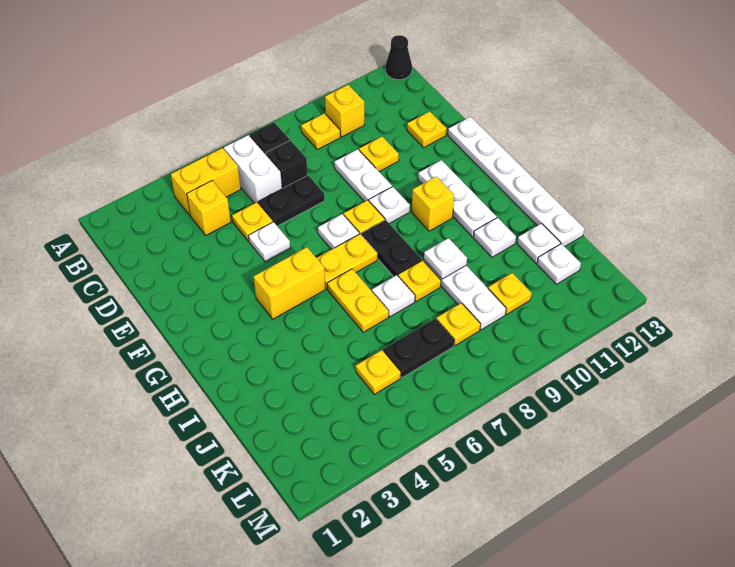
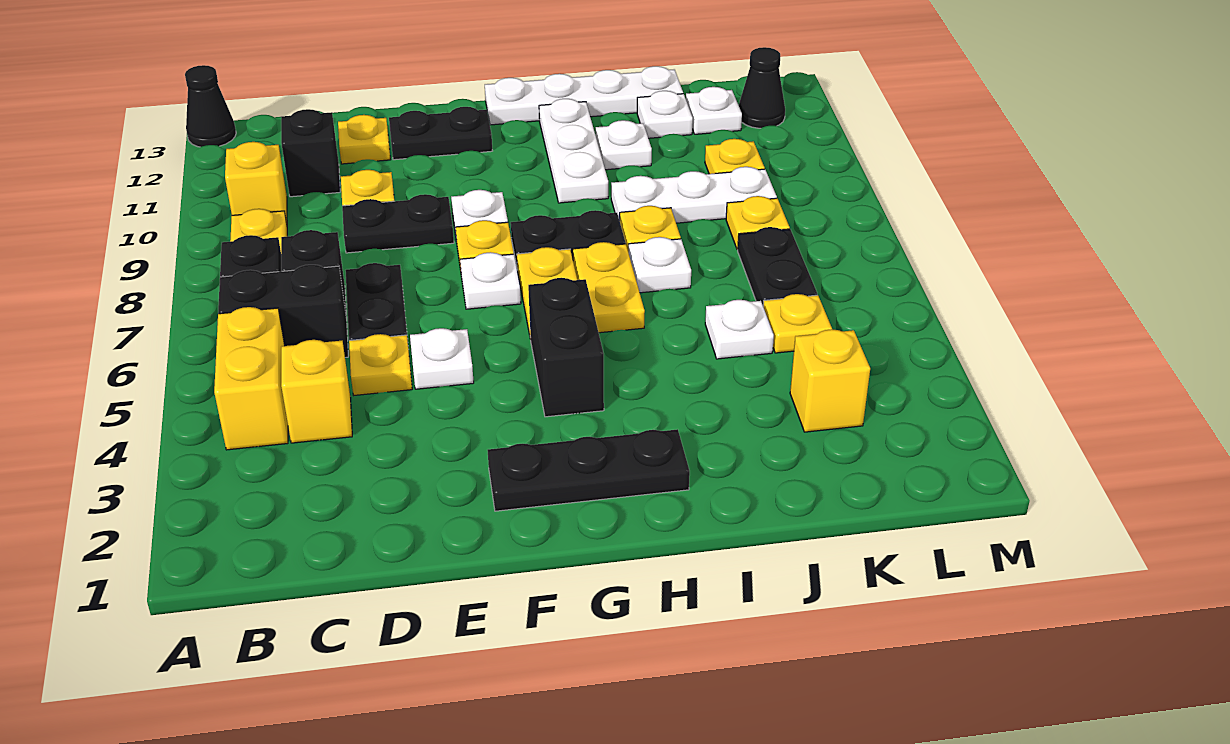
white 1x2 brick [224,135,282,203] -> black 1x2 brick [218,265,348,358]
none -> black 1x1 brick [281,109,340,197]
white 1x2 plate [334,149,392,202] -> black 1x2 plate [342,194,454,253]
none -> black 1x2 plate [389,107,493,160]
white 1x6 plate [448,117,584,247] -> white 1x4 plate [485,66,683,125]
none -> black 1x3 plate [488,429,690,511]
white 1x3 plate [418,160,497,237] -> white 1x3 plate turned to [539,99,608,203]
yellow 1x2 brick [254,247,325,319] -> black 1x2 brick [528,278,604,417]
yellow 1x1 brick [412,176,454,231] -> yellow 1x1 brick moved to [790,329,870,432]
yellow 1x2 plate [327,269,389,332] -> yellow 1x2 plate turned to [573,242,645,333]
white 1x1 plate [424,238,467,279] -> white 1x1 plate moved to [705,300,774,359]
none -> black 1x1 cone [739,47,785,128]

